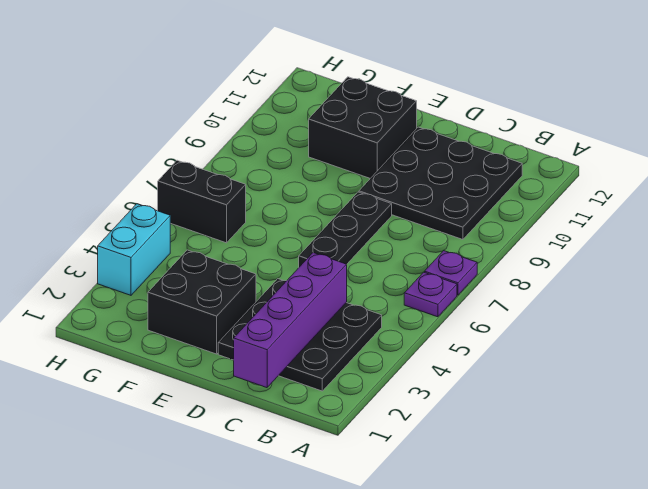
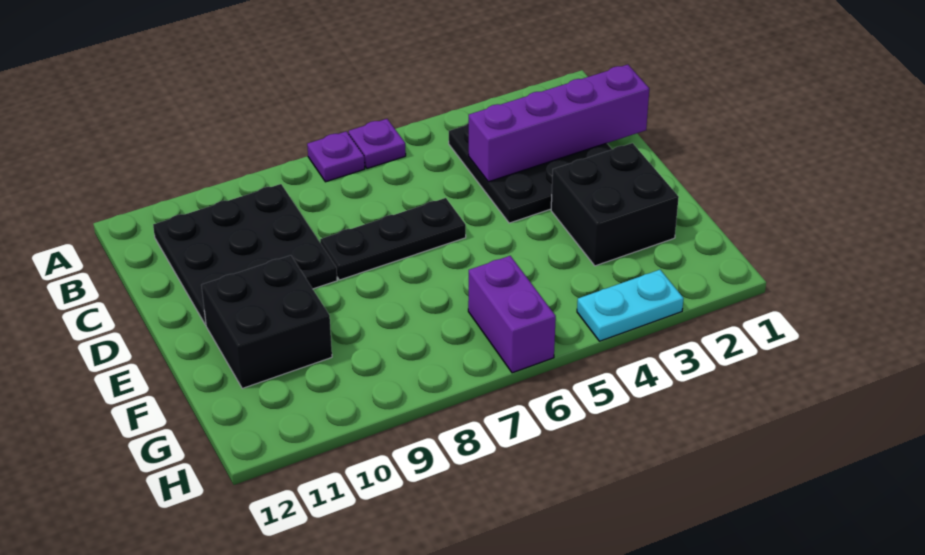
black 1x2 brick [158,160,246,243] -> purple 1x2 brick [468,256,556,373]
cyan 1x2 brick [98,204,170,295] -> cyan 1x2 plate [577,270,684,341]

